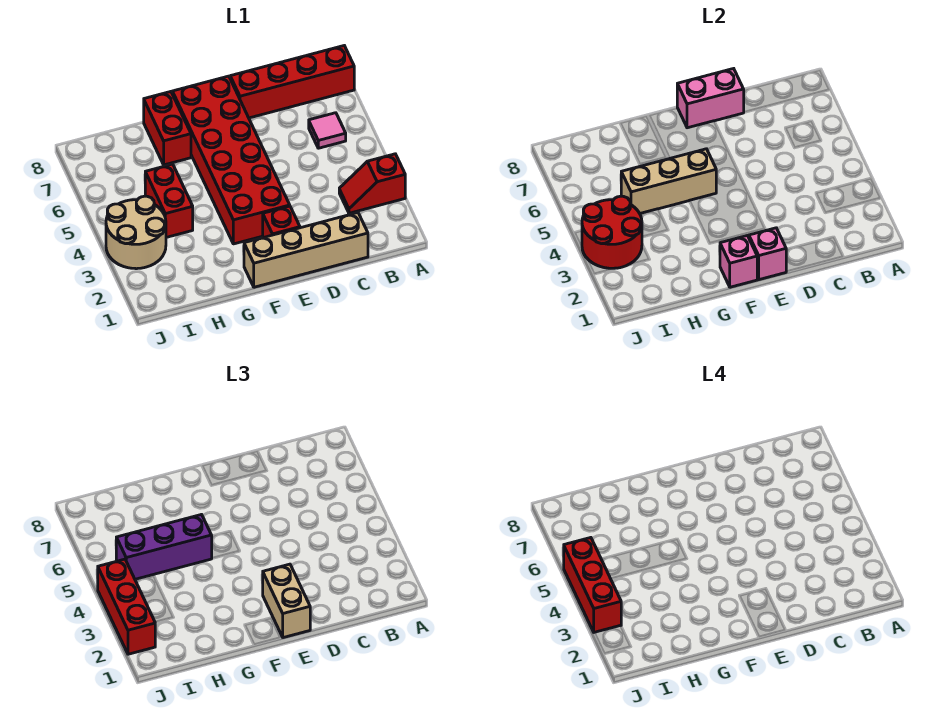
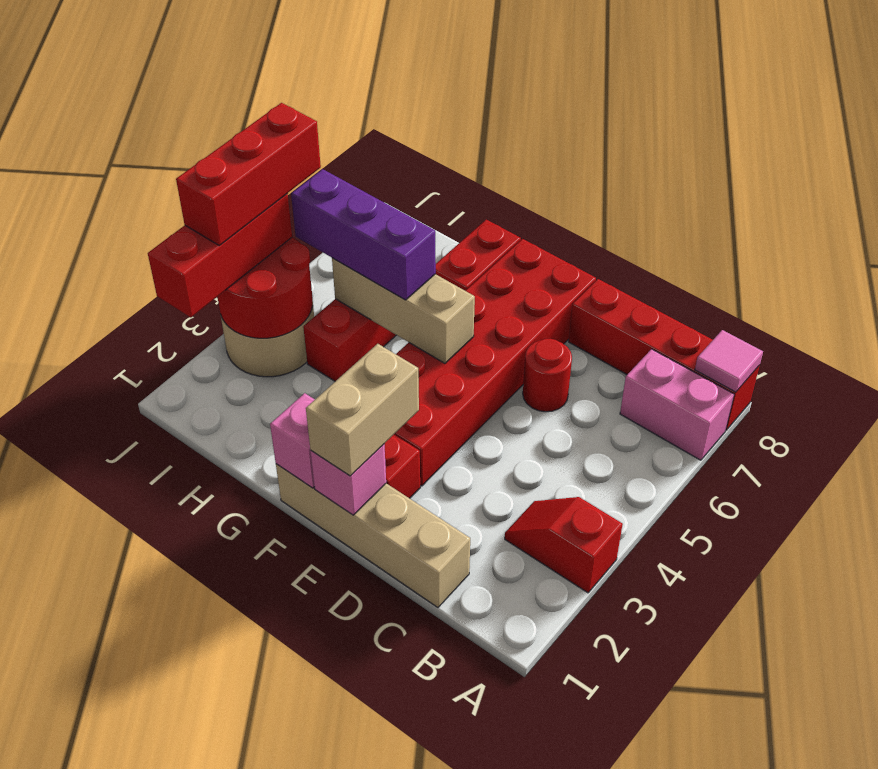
pink 1x1 tile [309,113,346,148] -> pink 1x1 tile moved to [695,330,763,392]
none -> red 1x1 round brick [523,339,572,412]
pink 1x2 brick [677,69,744,128] -> pink 1x2 brick moved to [620,349,734,460]

